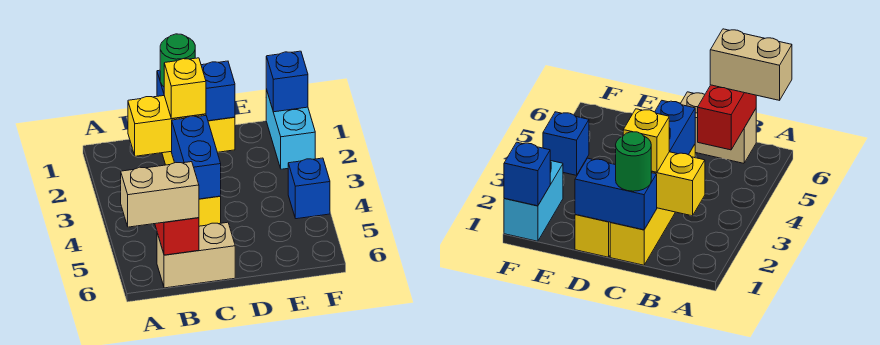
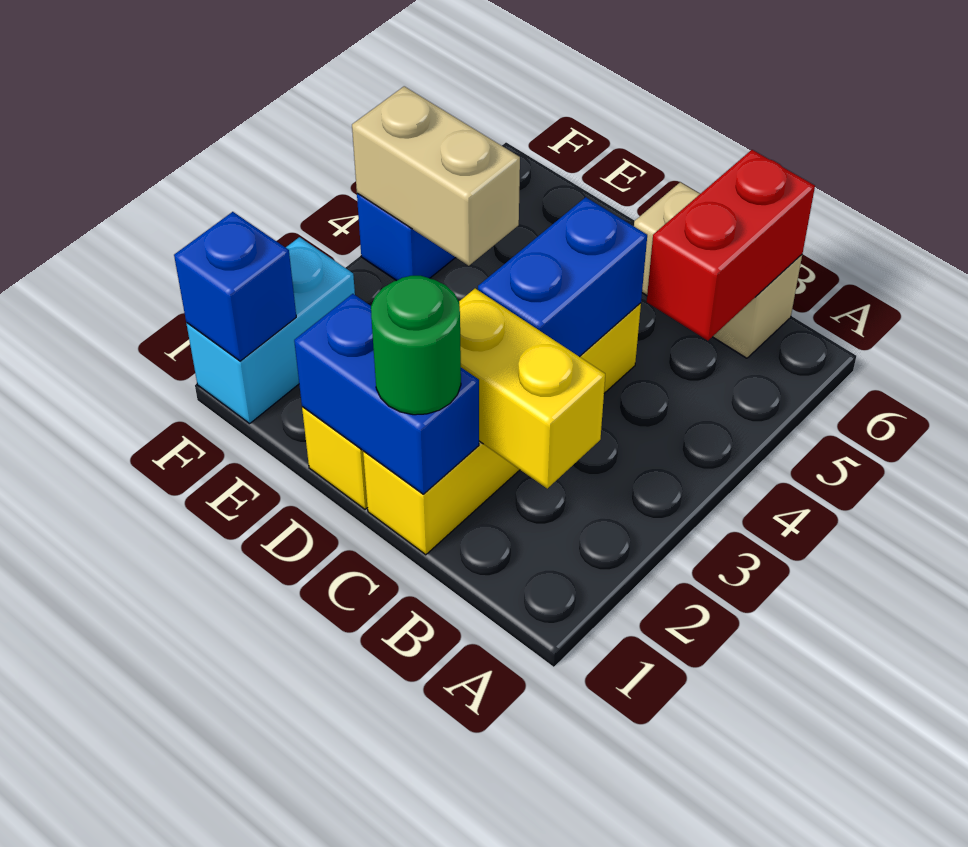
tan 1x2 brick [121,162,199,227] -> tan 1x2 brick moved to [352,86,520,266]
yellow 1x1 brick [164,58,206,119] -> none

